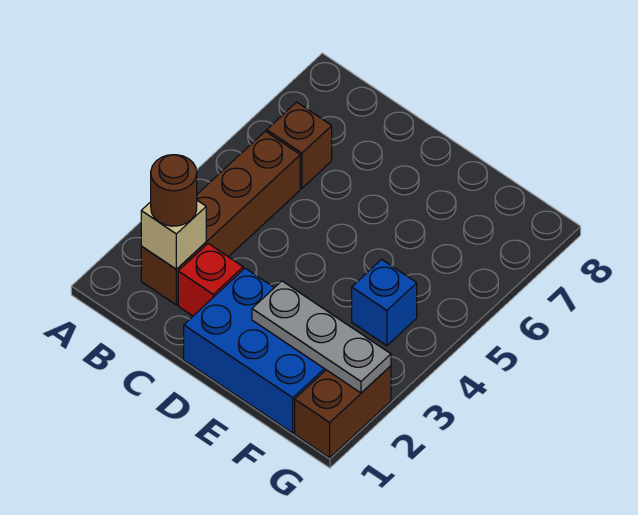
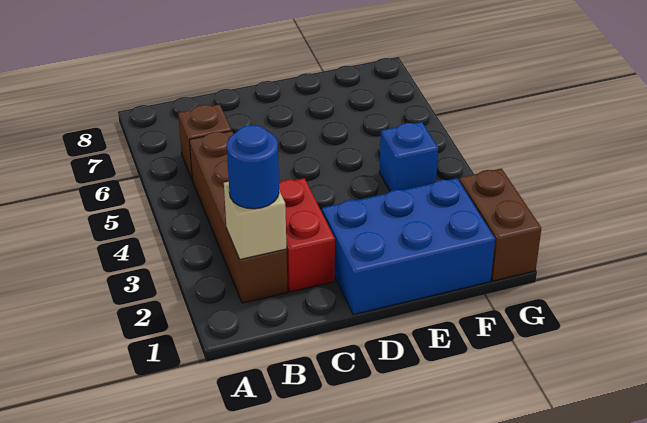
brown 1x1 round brick [151,155,197,226] -> blue 1x1 round brick [227,125,279,209]
red 1x1 brick [178,244,243,316] -> red 1x2 brick [279,178,335,292]
grey 1x3 plate [252,281,391,393] -> none

